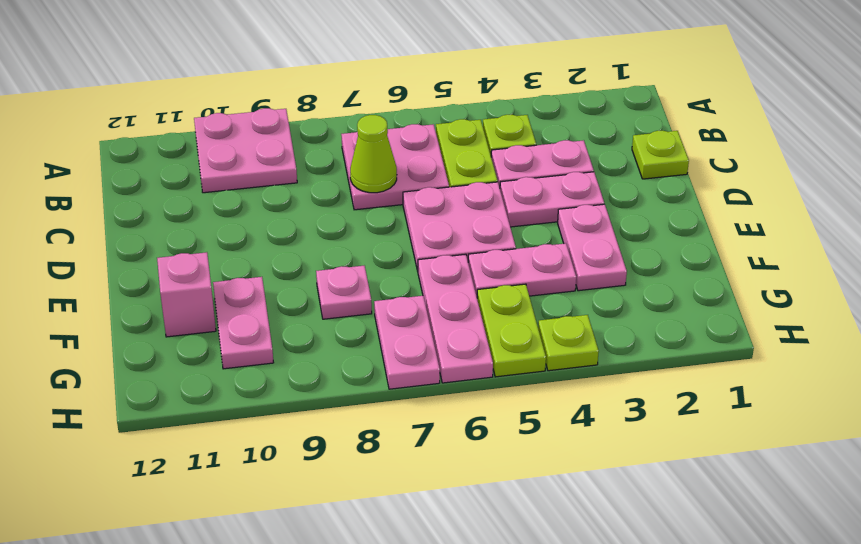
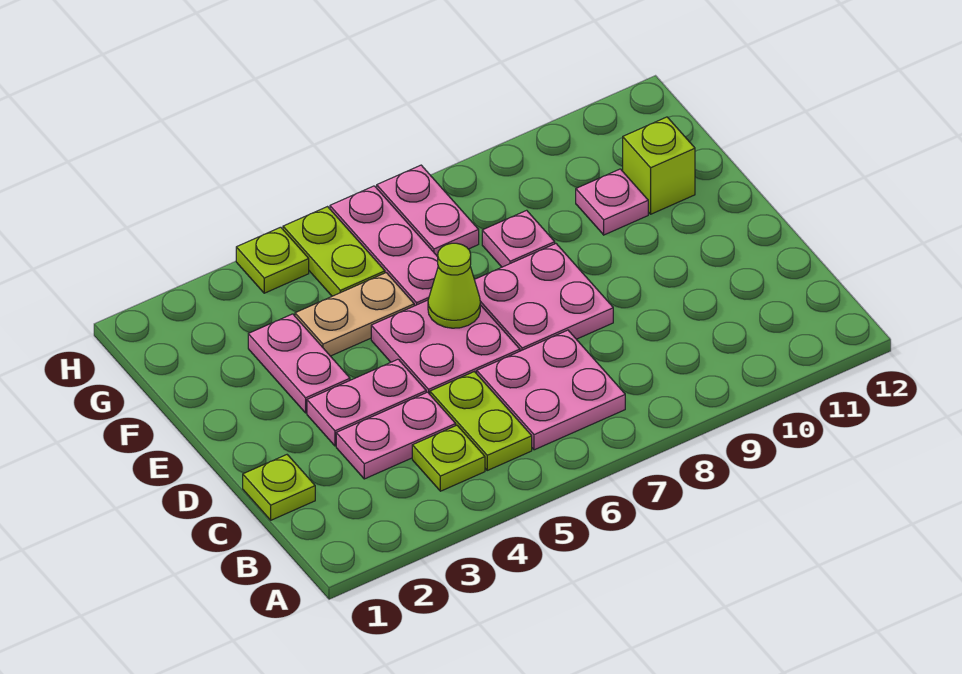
pink 2x2 plate [194,108,297,193] -> pink 2x2 plate moved to [474,244,613,351]
lime 1x1 cone [350,115,397,193] -> lime 1x1 cone moved to [428,243,480,328]
pink 1x2 plate [468,243,576,296] -> tan 1x2 plate [295,273,414,356]
pink 1x2 plate [213,277,274,369] -> pink 1x1 plate [576,169,648,235]
pink 1x1 brick [157,252,216,337] -> lime 1x1 brick [623,117,695,214]

